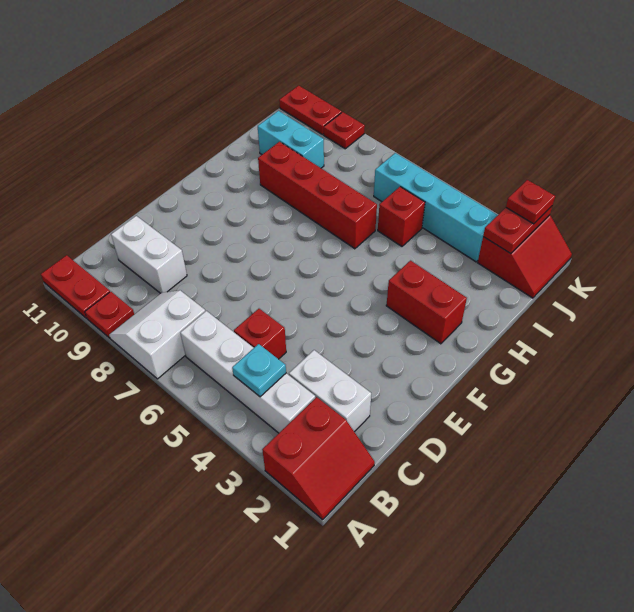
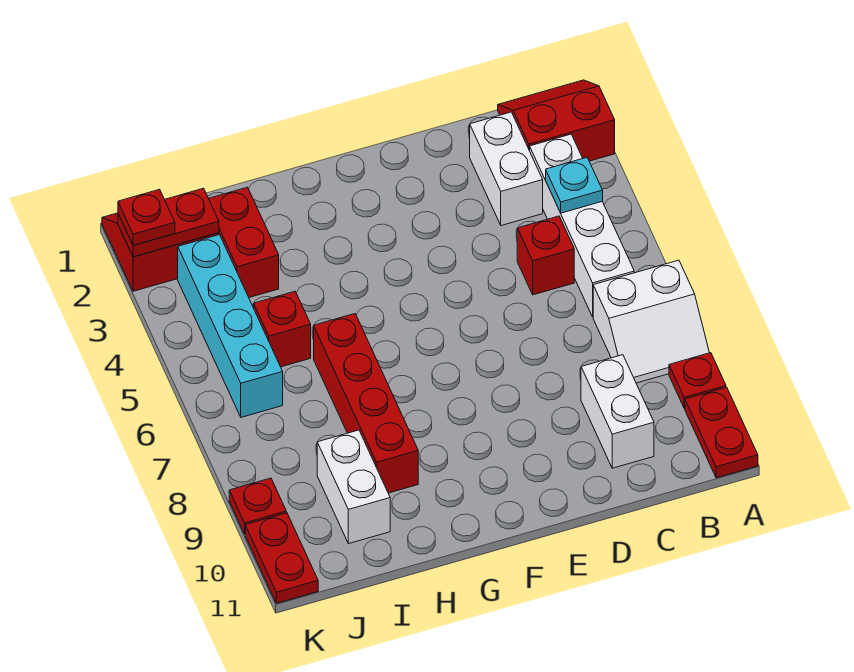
red 1x2 brick [386,261,467,344] -> red 1x2 brick moved to [209,187,279,297]
cyan 1x2 brick [258,111,324,168] -> white 1x2 brick [317,430,390,544]

